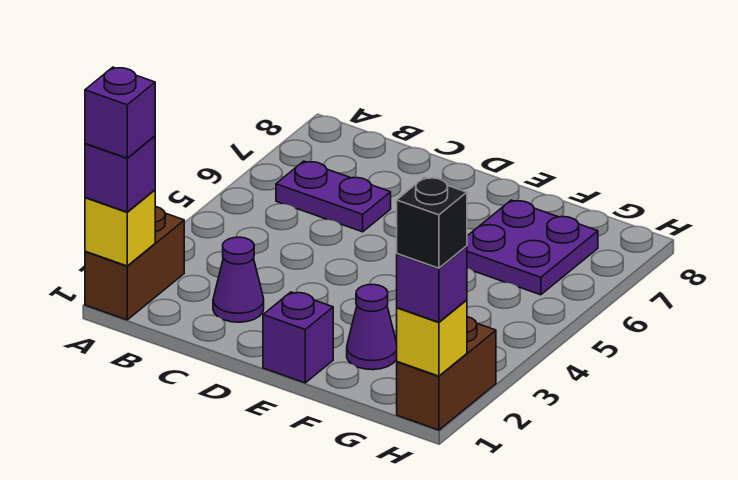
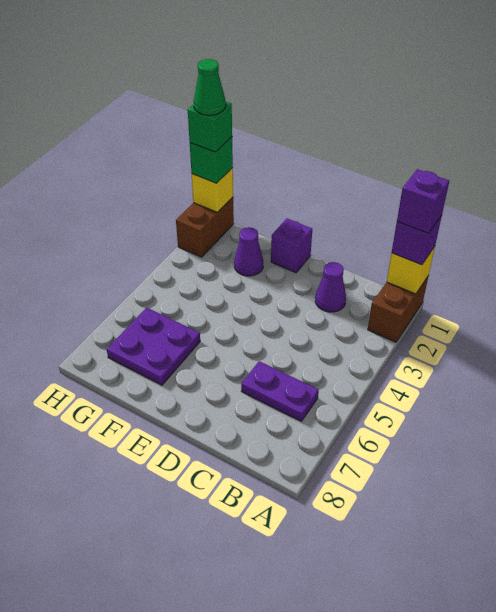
purple 1x1 brick [397,246,467,322] -> green 1x1 brick [190,137,233,183]
black 1x1 brick [397,177,467,268] -> green 1x1 brick [188,101,232,152]
none -> green 1x1 cone [194,59,226,115]

